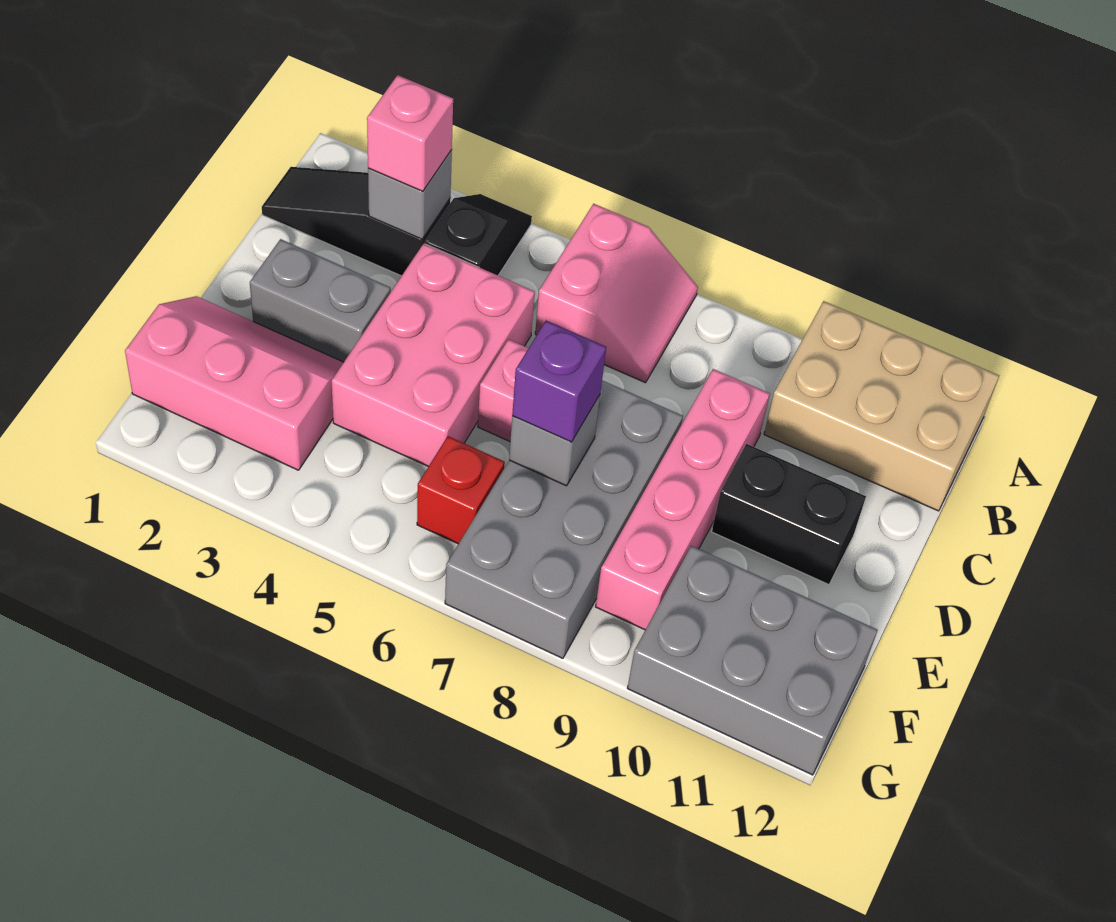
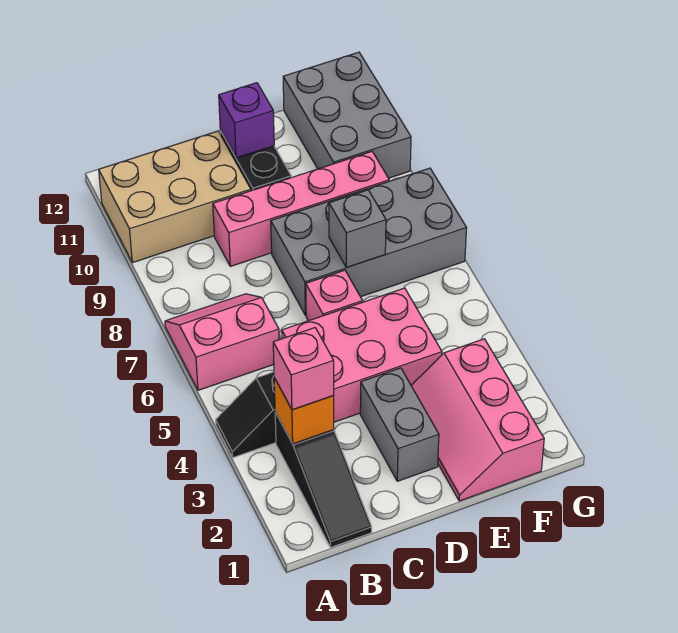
tan 2x3 brick [764,301,999,511] -> tan 2x3 brick turned to [99,131,251,263]
grey 1x1 brick [368,150,452,239] -> orange 1x1 brick [274,378,334,444]
purple 1x1 brick [512,321,606,442] -> purple 1x1 brick moved to [219,83,274,158]
red 1x1 brick [417,436,505,544] -> none

